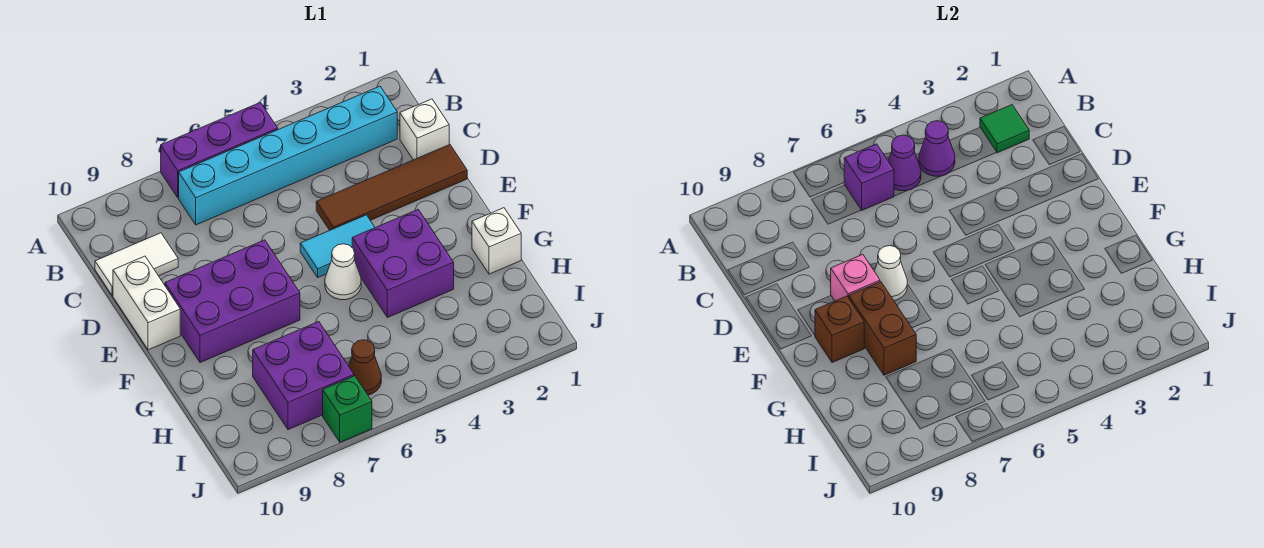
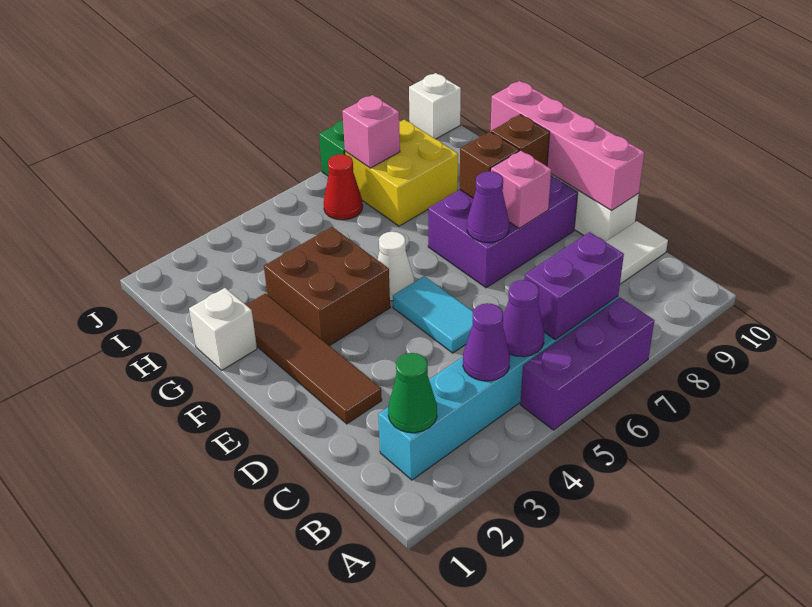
green 1x1 tile [980,105,1029,153] -> green 1x1 cone [388,353,437,433]
purple 1x1 brick [844,144,894,210] -> purple 1x2 brick [524,232,624,339]
white 1x1 brick [400,99,449,160] -> white 1x1 brick moved to [409,73,461,139]
brown 1x4 tile [316,144,467,230] -> brown 1x4 tile turned to [246,293,382,424]
none -> pink 1x4 brick [491,81,644,210]
cyan 1x2 tile [300,215,375,277] -> cyan 1x2 tile turned to [393,276,473,353]
white 1x1 cone [874,246,907,301] -> purple 1x1 cone [467,171,509,242]
purple 2x2 brick [352,210,454,318] -> brown 2x2 brick [264,227,390,346]
brown 1x2 brick [849,282,916,375] -> brown 1x1 brick [460,132,519,198]
purple 2x2 brick [253,322,354,430] -> yellow 2x2 brick [345,120,458,226]
brown 1x1 cone [348,340,381,395] -> red 1x1 cone [324,154,363,220]
none -> pink 1x1 brick [342,95,400,168]

